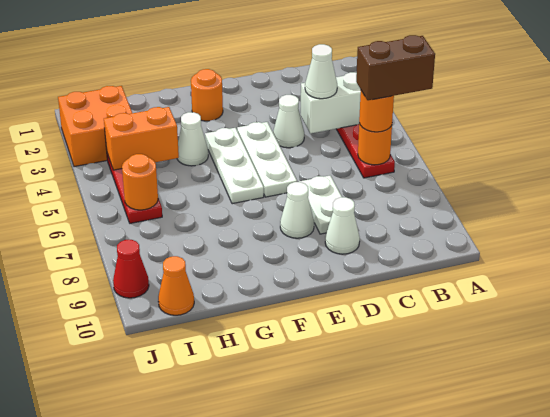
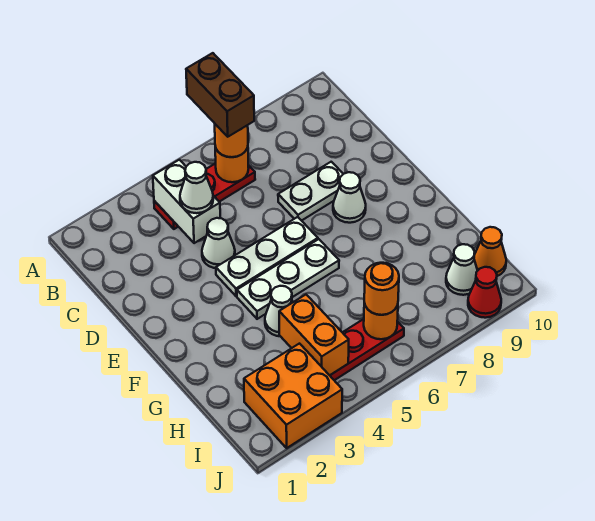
white 1x1 cone [325,197,360,254] -> white 1x1 cone moved to [446,244,478,295]
orange 1x1 round brick [191,69,223,121] -> orange 1x1 round brick moved to [364,263,399,315]

